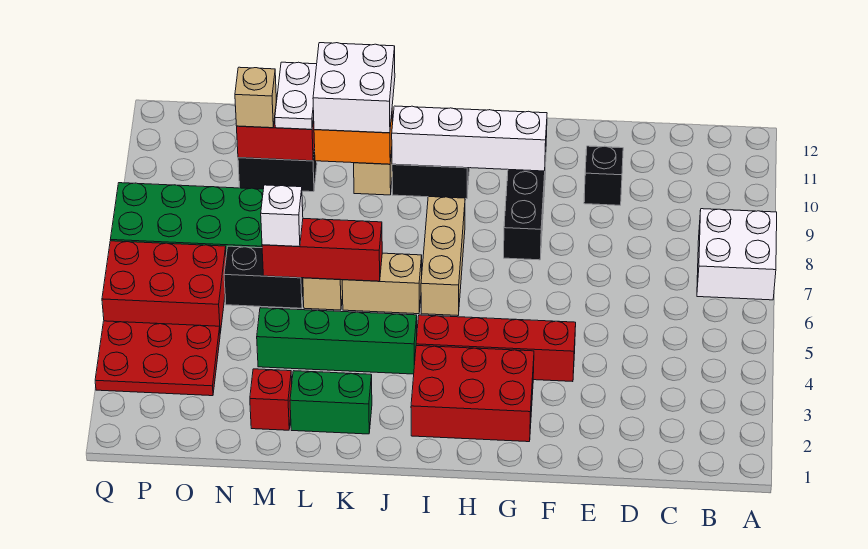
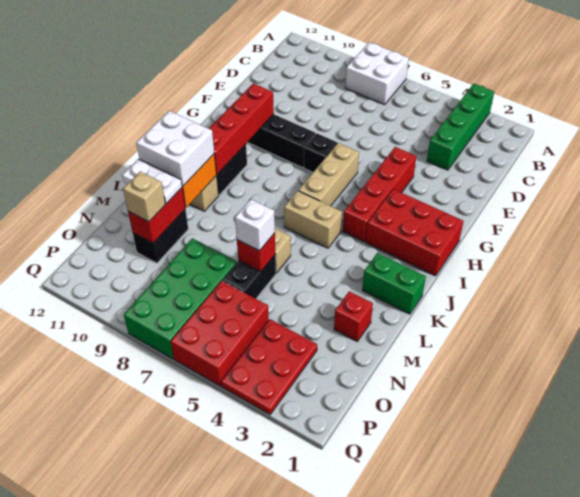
black 1x1 brick [584,146,623,205] -> black 1x1 brick moved to [304,133,337,172]
red 2x3 brick [411,346,534,442] -> red 2x3 brick turned to [366,189,463,276]
white 1x4 brick [392,106,547,171] -> red 1x4 brick [209,83,274,174]
tan 1x3 brick [421,197,465,315] -> tan 1x3 brick turned to [298,143,359,206]
green 1x4 brick [257,308,417,374] -> green 1x4 brick moved to [427,83,494,170]
tan 1x2 brick [342,253,422,314] -> tan 1x2 brick turned to [284,191,342,248]
green 1x2 brick [290,371,372,434] -> green 1x2 brick turned to [362,253,426,314]
red 1x3 brick [262,219,382,281] -> red 1x1 brick [237,233,275,272]

